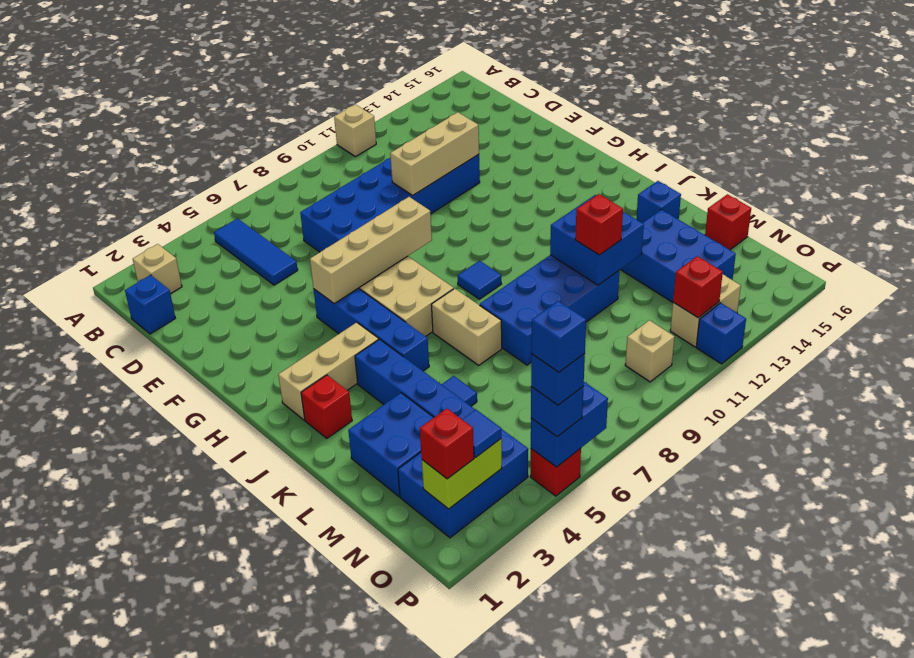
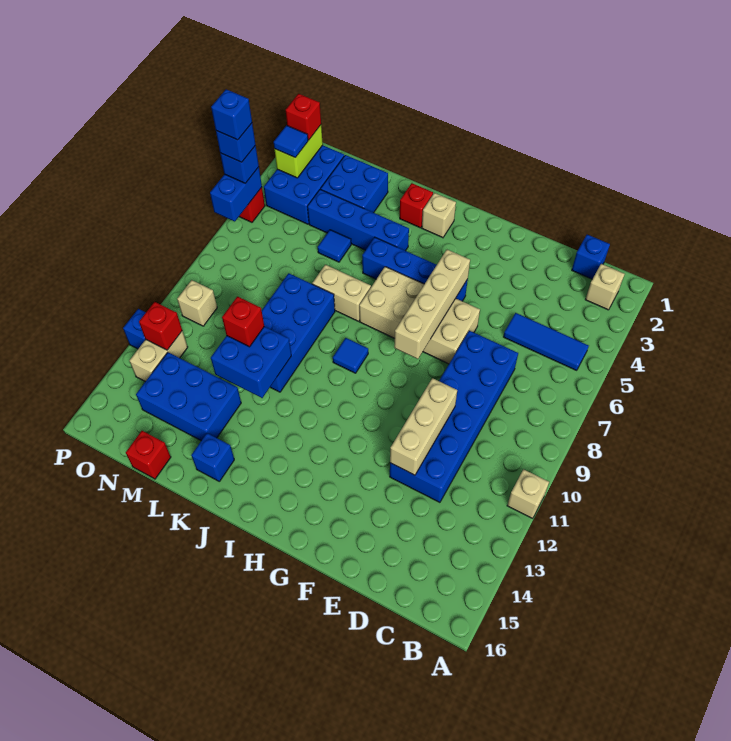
tan 1x3 brick [278,322,379,420] -> tan 1x1 brick [422,193,456,238]

